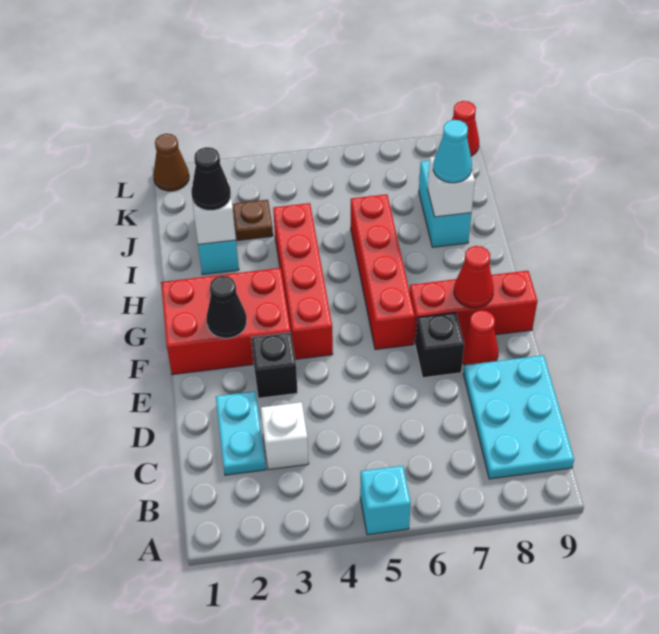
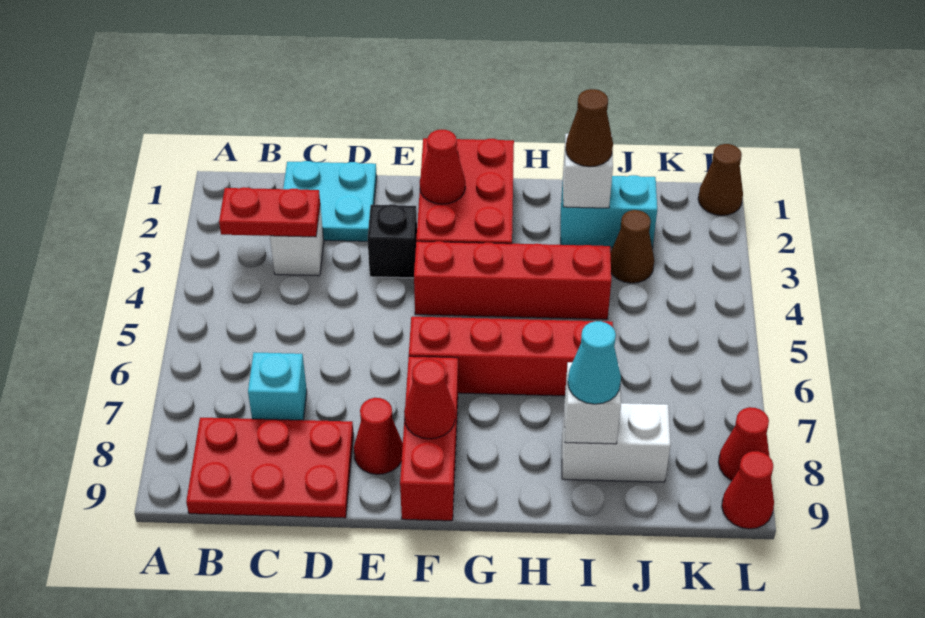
cyan 1x1 brick [360,466,411,535] -> cyan 1x1 brick moved to [248,352,307,420]
none -> red 1x2 plate [219,187,320,237]
cyan 2x3 plate [463,355,574,479] -> red 2x3 plate [186,418,353,518]
cyan 1x2 plate [216,391,266,475] -> cyan 2x2 plate [283,161,377,241]
black 1x1 brick [415,313,464,378] -> none
black 1x1 cone [206,276,247,338] -> red 1x1 cone [420,130,465,204]
black 1x1 cone [191,147,231,210] -> brown 1x1 cone [566,89,613,167]
cyan 1x2 brick [419,161,471,247] -> white 1x2 brick [562,403,671,482]
brown 1x1 plate [232,200,273,241] -> brown 1x1 cone [610,210,654,283]
none -> red 1x1 cone [719,407,769,481]

